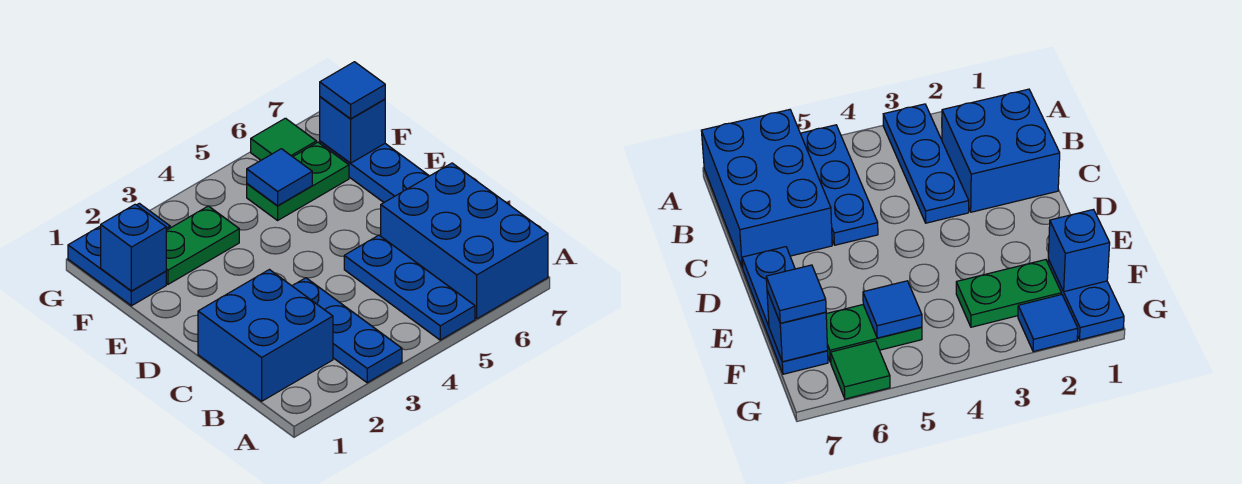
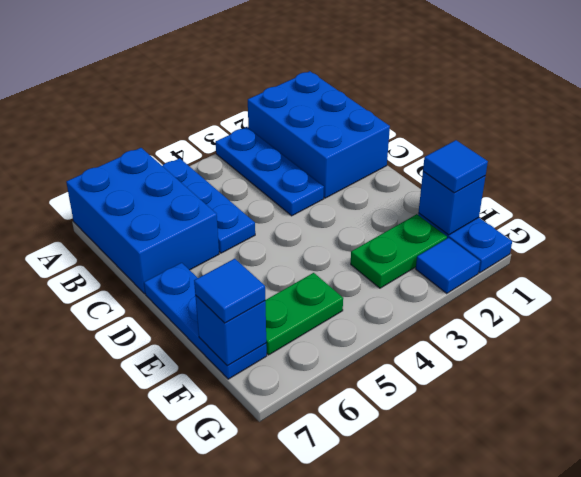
blue 2x2 brick [198,270,333,401] -> blue 2x3 brick [248,71,390,198]
blue 1x1 tile [247,149,312,206] -> blue 1x1 tile moved to [423,140,488,193]
green 1x1 tile [251,118,316,160] -> none

